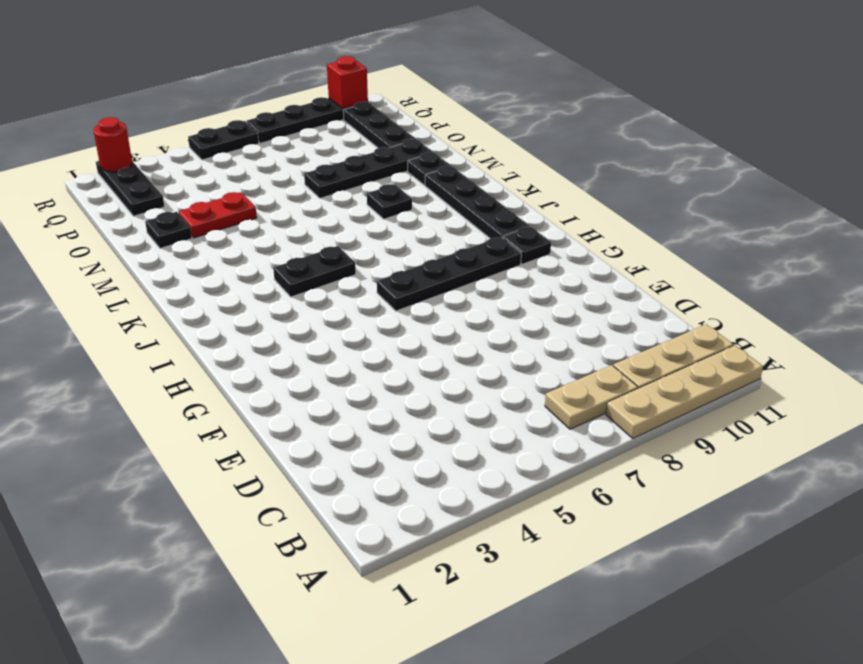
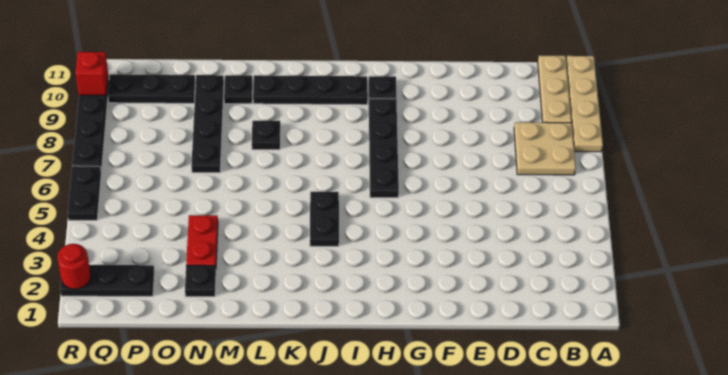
tan 1x2 plate [545,365,638,429] -> tan 2x2 plate [514,122,576,175]

